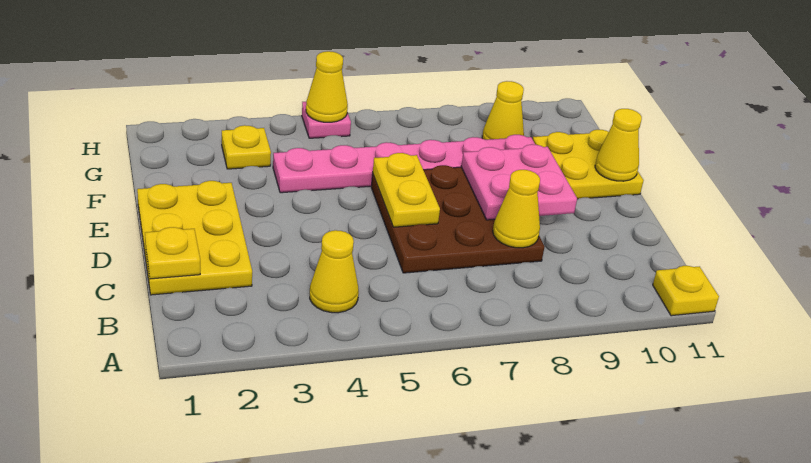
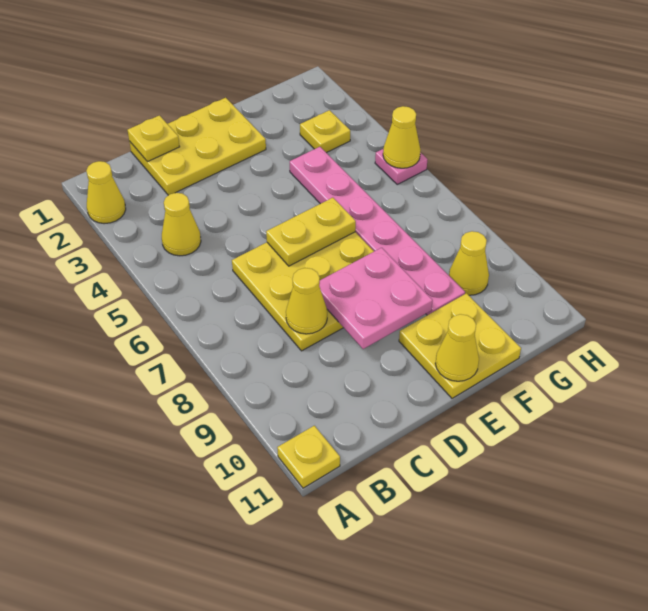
none -> yellow 1x1 cone [86,161,126,224]
brown 3x3 plate [371,165,545,273] -> yellow 3x3 plate [232,232,374,351]

